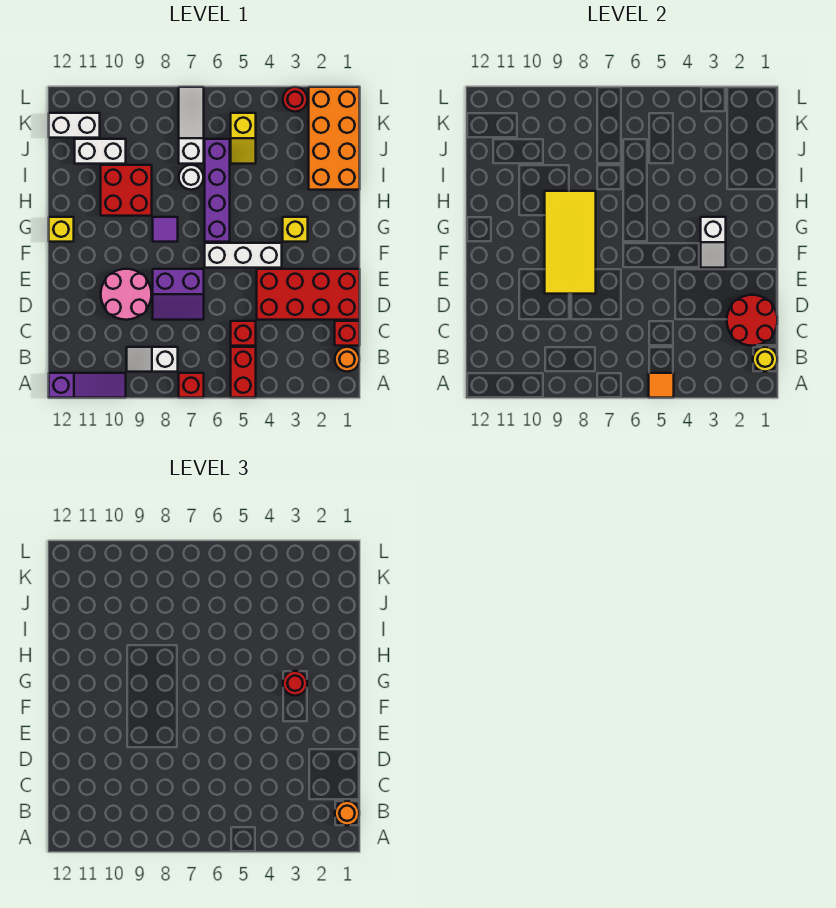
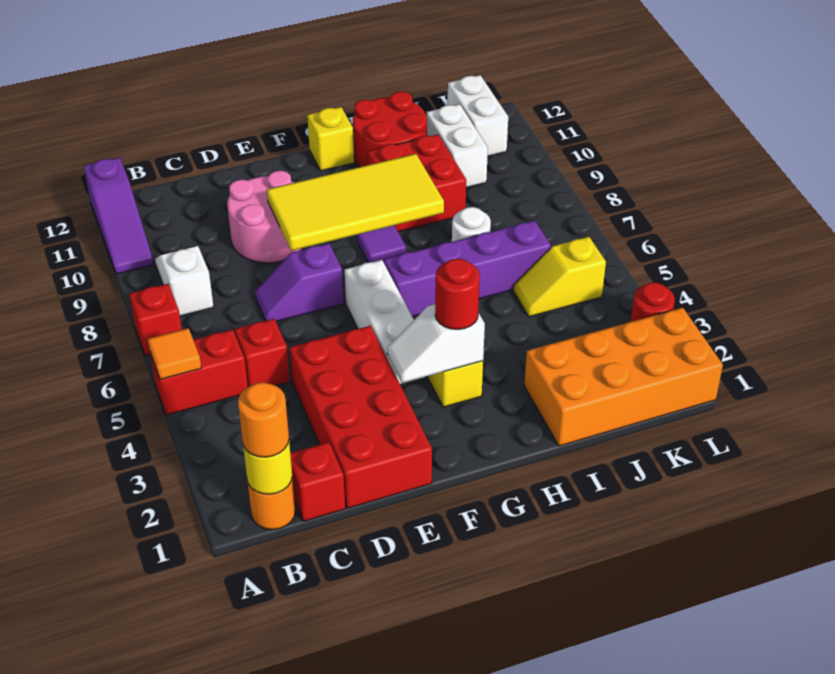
red 2x2 round brick [727,295,777,346] -> red 2x2 round brick moved to [353,92,427,167]
purple 2x2 slope [153,269,204,320] -> purple 1x2 slope [255,244,344,322]
white 1x3 slope [179,87,204,164] -> none

